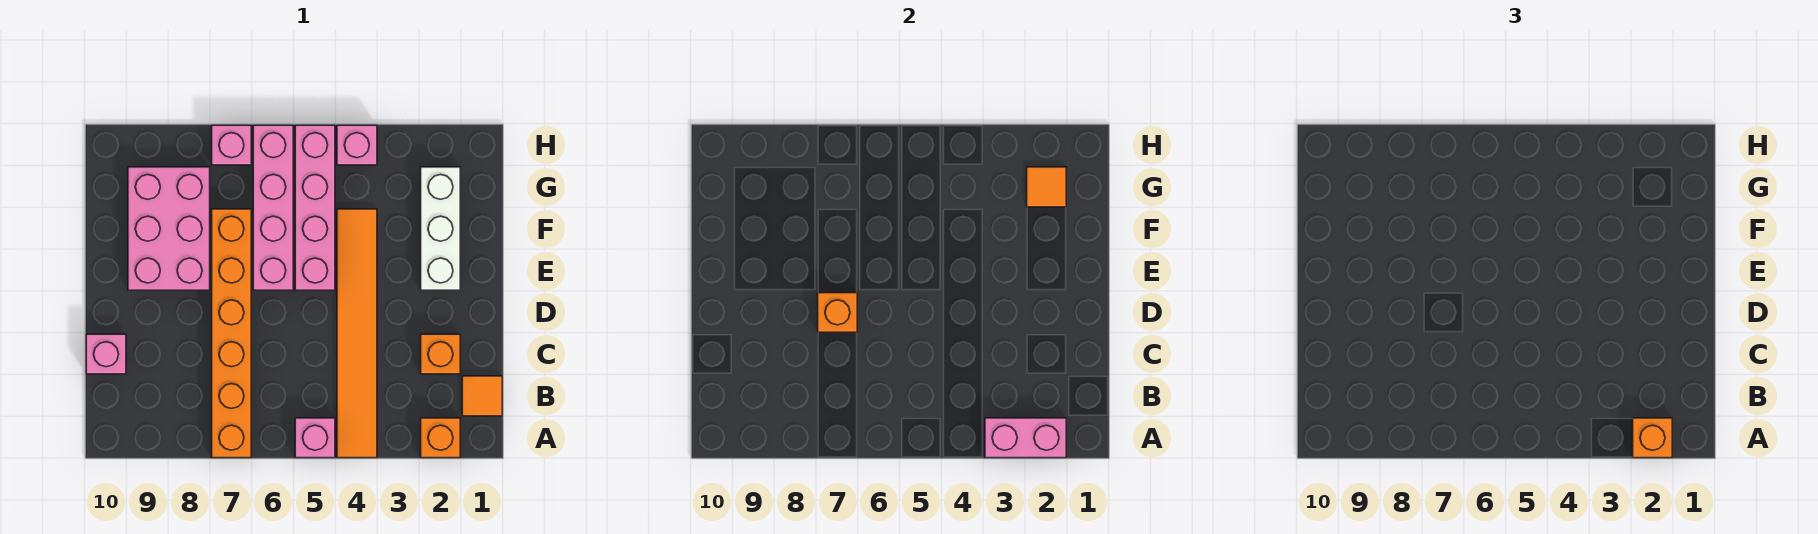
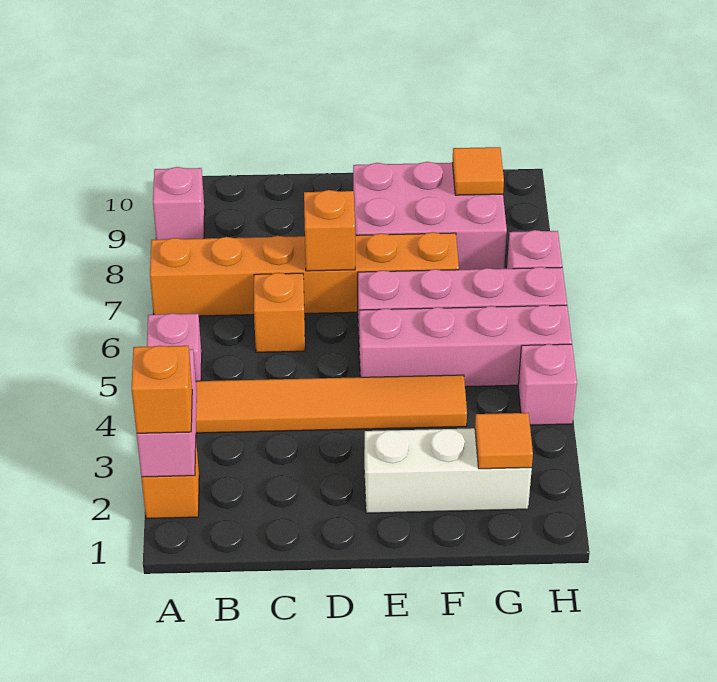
orange 1x1 tile [462,376,502,416] -> orange 1x1 tile moved to [452,147,504,195]
orange 1x1 brick [421,334,460,374] -> orange 1x1 brick moved to [254,273,305,352]
pink 1x1 brick [86,334,126,374] -> pink 1x1 brick moved to [153,167,205,240]

